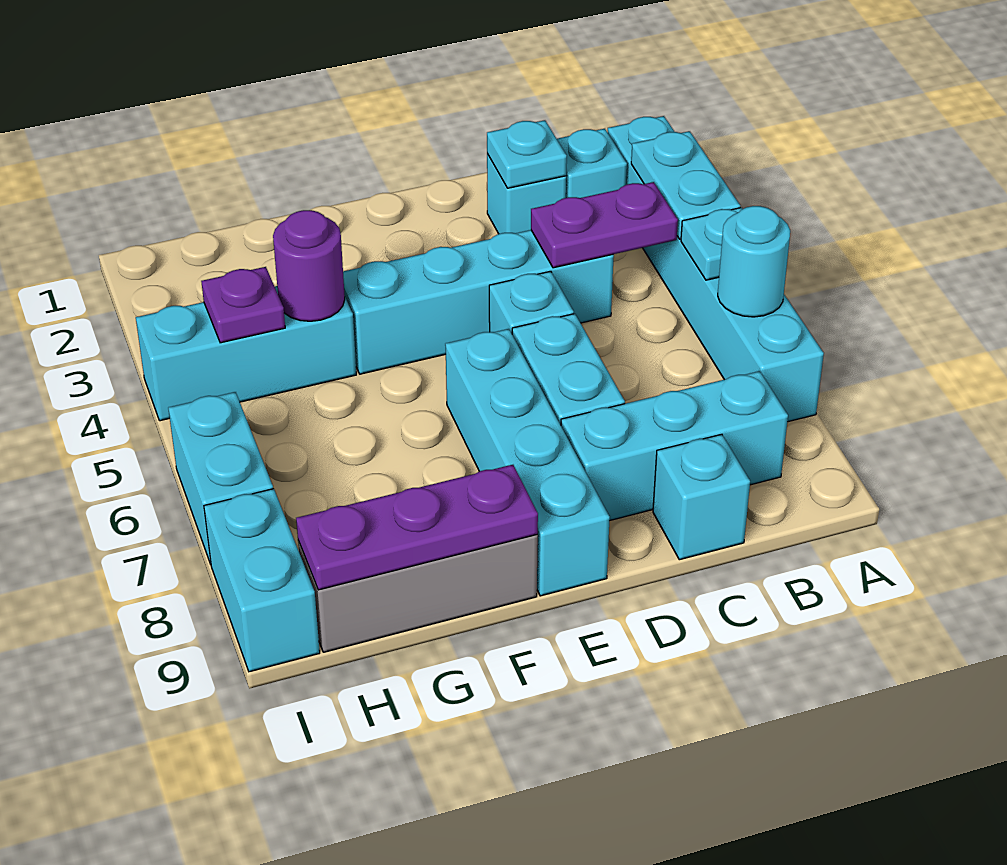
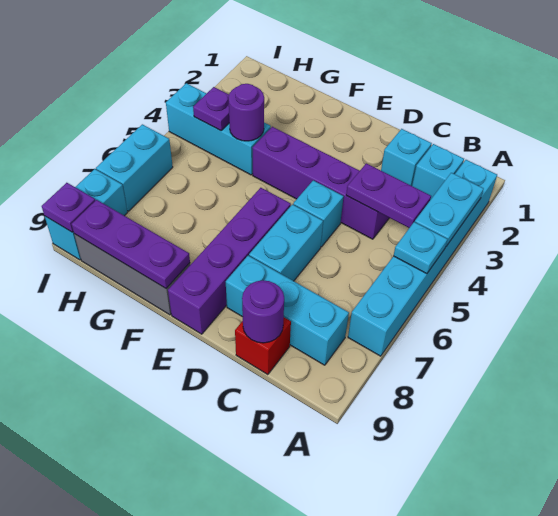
cyan 1x1 round brick [718,206,790,317] -> none
cyan 1x1 plate [487,120,567,188] -> none
cyan 1x4 brick [343,230,614,374] -> purple 1x4 brick [252,127,389,239]
cyan 1x1 brick [653,434,750,560] -> red 1x1 brick [235,318,291,375]
none -> purple 1x1 round brick [242,280,284,343]
cyan 1x4 brick [445,329,610,596] -> purple 1x4 brick [168,188,291,334]
none -> purple 1x1 plate [42,183,95,232]

